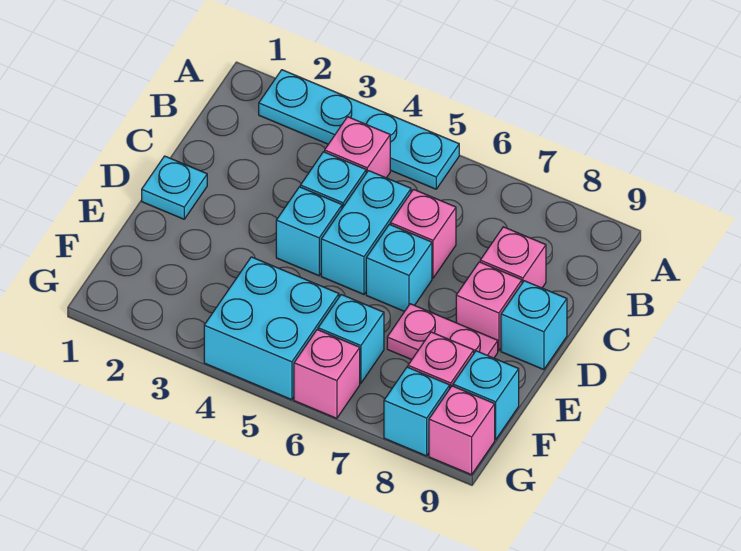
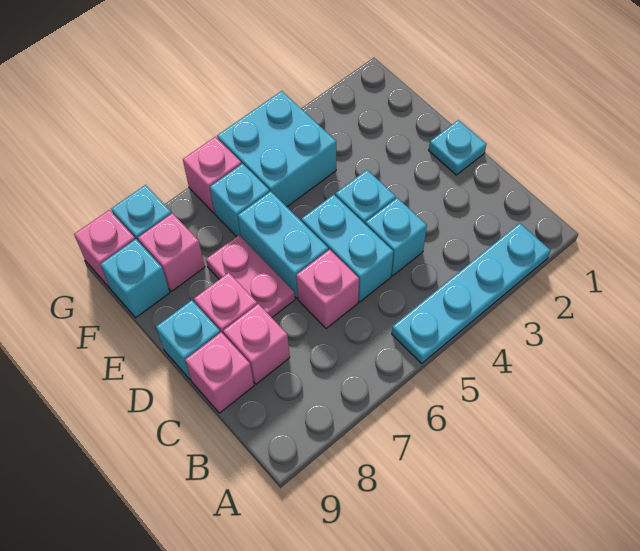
pink 1x1 brick [325,117,390,178] -> pink 1x1 brick moved to [185,332,254,413]
cyan 1x1 brick [366,224,432,312] -> cyan 1x2 brick [238,191,328,298]
pink 1x2 plate [387,304,498,360] -> pink 1x2 plate turned to [206,235,295,317]

